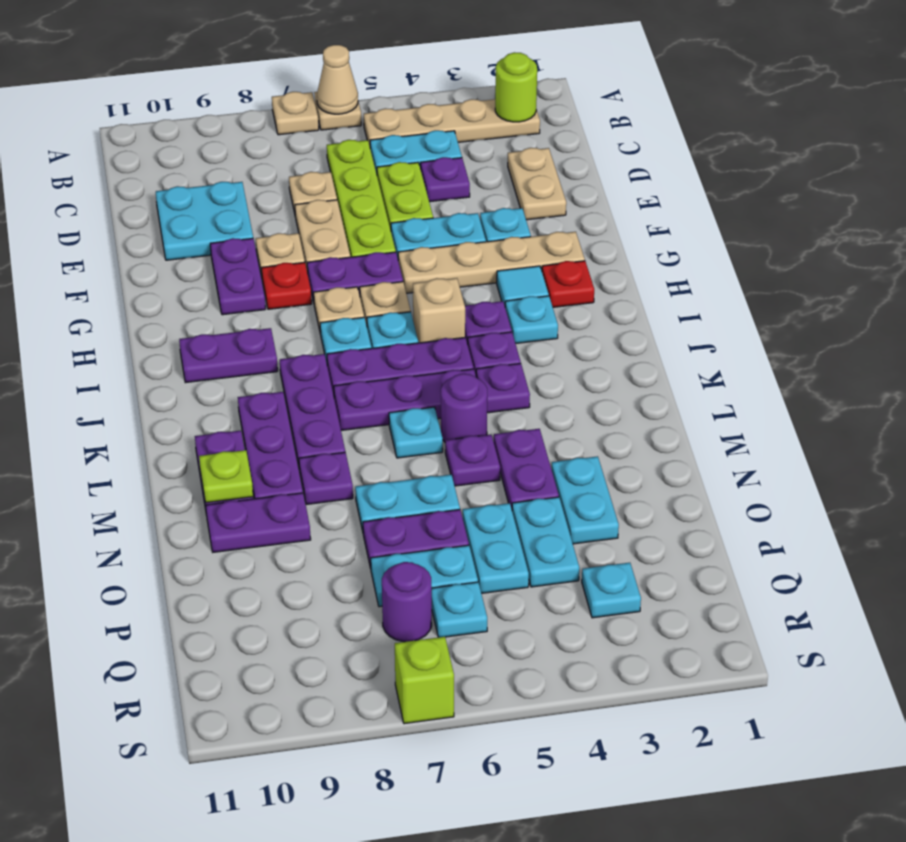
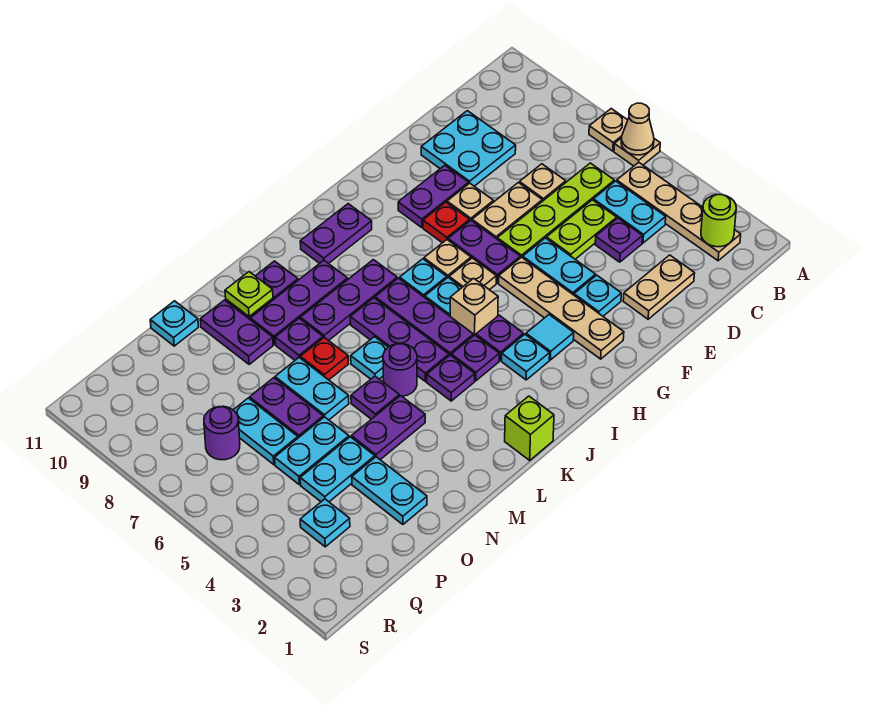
red 1x1 plate [542,261,594,307] -> red 1x1 plate moved to [300,337,348,380]
purple 1x2 plate [179,328,278,383] -> purple 1x2 plate turned to [300,204,372,264]
cyan 1x2 plate [552,456,619,544] -> cyan 1x2 plate turned to [352,457,427,524]
cyan 1x1 plate [432,582,487,637] -> cyan 1x1 plate moved to [150,301,198,346]
lime 1x1 brick [395,637,454,724] -> lime 1x1 brick moved to [505,396,554,460]

